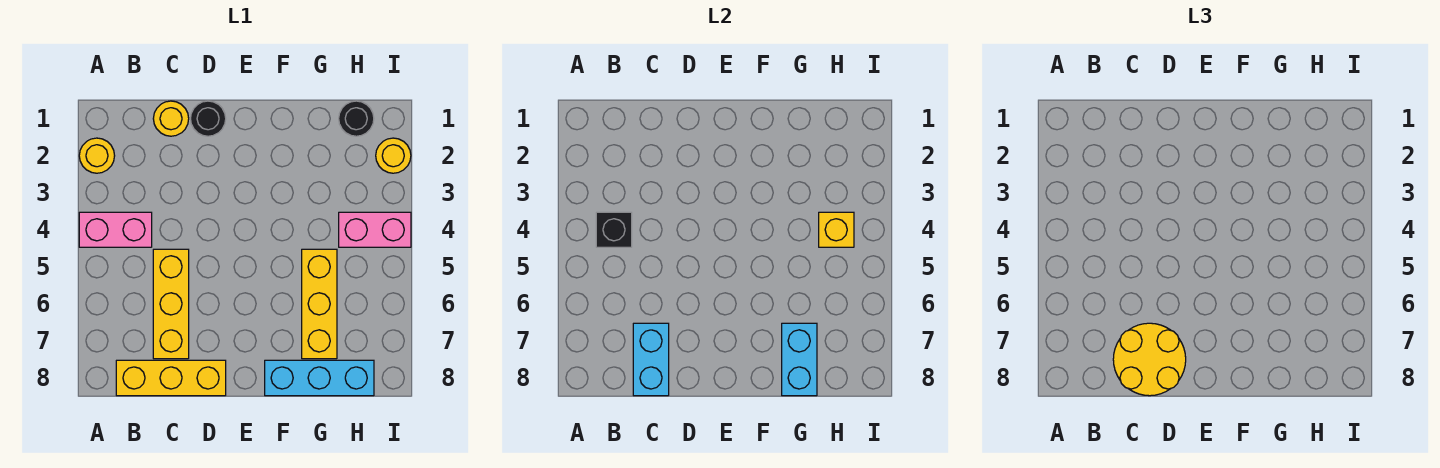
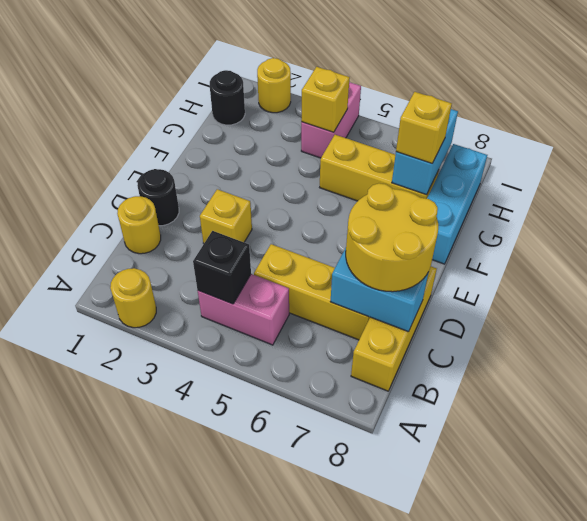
pink 1x2 brick [79,212,152,247] -> pink 1x2 brick turned to [198,274,289,345]
none -> yellow 1x1 brick [200,189,252,244]
cyan 1x2 brick [782,323,817,396] -> cyan 1x2 brick turned to [392,109,458,195]
none -> yellow 1x1 brick [396,92,452,163]

